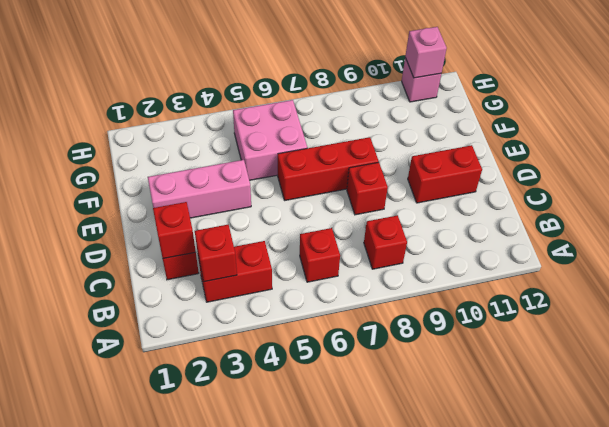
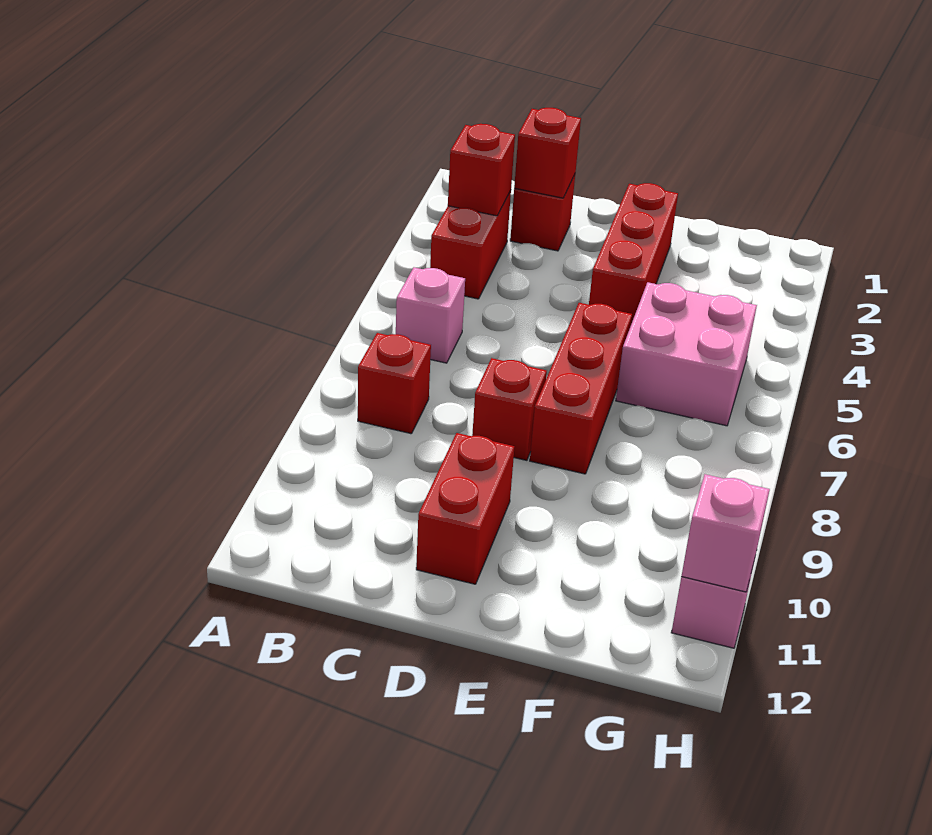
red 1x1 brick [300,228,340,282] -> pink 1x1 brick [396,267,465,363]
pink 1x3 brick [148,160,251,218] -> red 1x3 brick [589,183,678,324]

